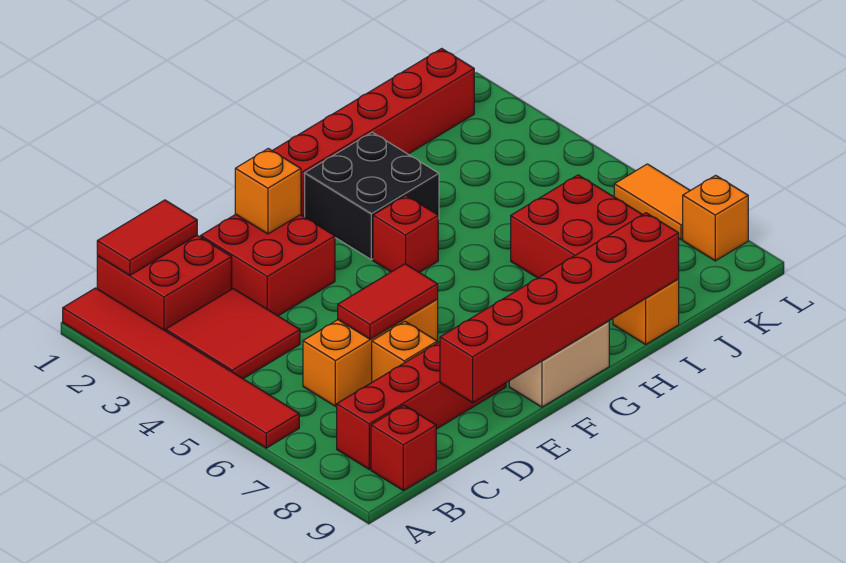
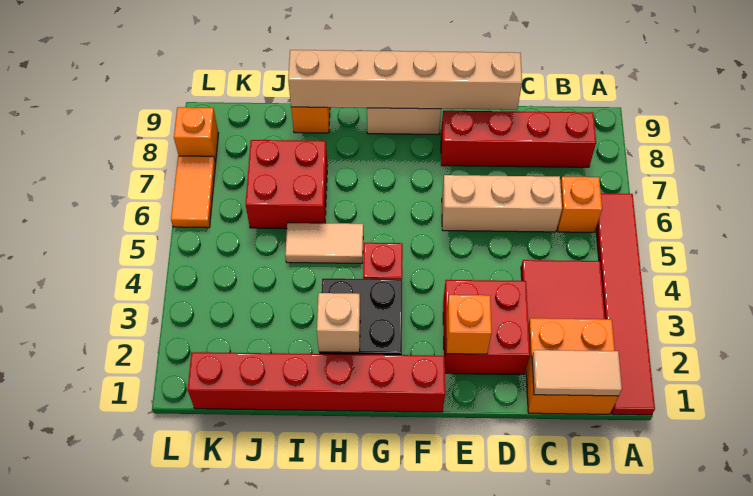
red 2x2 brick [97,235,232,331] -> orange 2x2 brick [526,318,619,414]
red 1x2 tile [97,200,197,275] -> tan 1x2 tile [532,350,622,396]
red 1x1 brick [371,405,436,491] -> none
orange 1x3 brick [303,299,438,406] -> tan 1x3 brick [442,175,562,232]
red 1x2 tile [338,264,438,339] -> none
orange 1x1 brick [372,321,437,382] -> orange 1x1 brick moved to [557,177,602,232]
red 1x6 brick [440,213,679,402] -> tan 1x6 brick [288,50,522,110]
none -> tan 1x1 brick [317,293,360,352]
none -> tan 1x2 tile [285,223,363,263]

